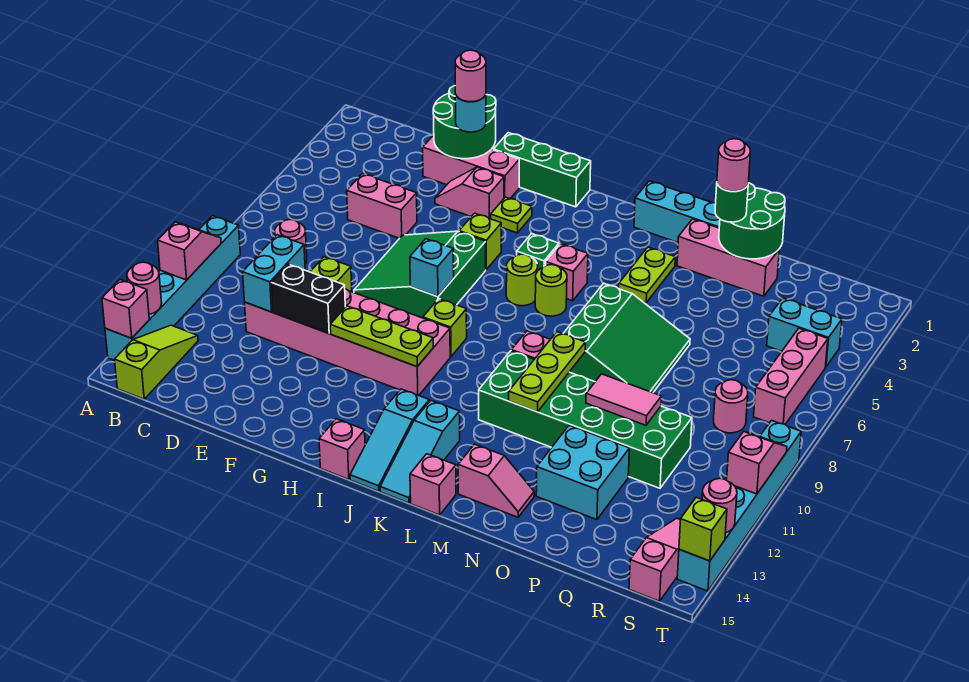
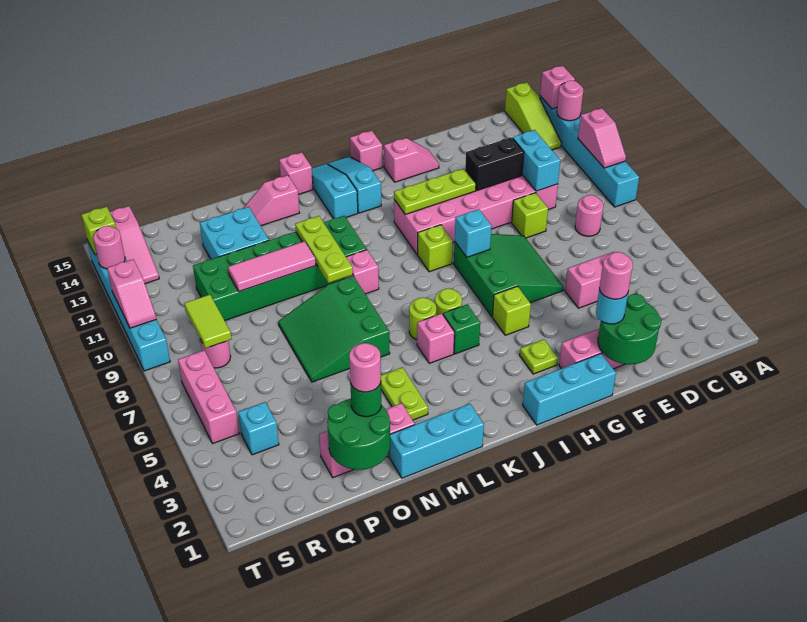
pink 1x2 slope [435,167,504,219] -> pink 1x2 slope moved to [384,138,439,182]
green 1x3 brick [494,133,591,207] -> cyan 1x3 brick [523,354,616,425]
pink 1x2 tile [586,374,661,425] -> pink 1x3 tile [228,241,316,292]
cyan 1x2 brick [767,298,842,367] -> cyan 1x1 brick [238,402,279,455]
none -> lime 1x2 tile [184,295,231,348]

